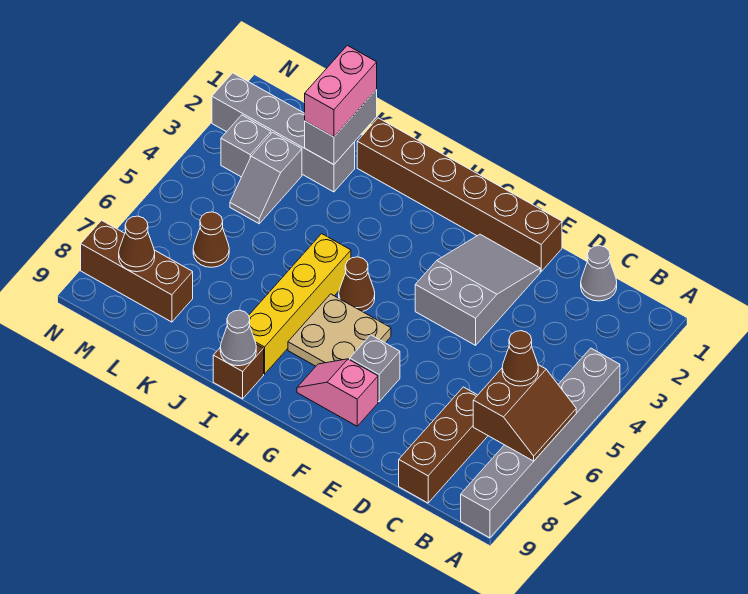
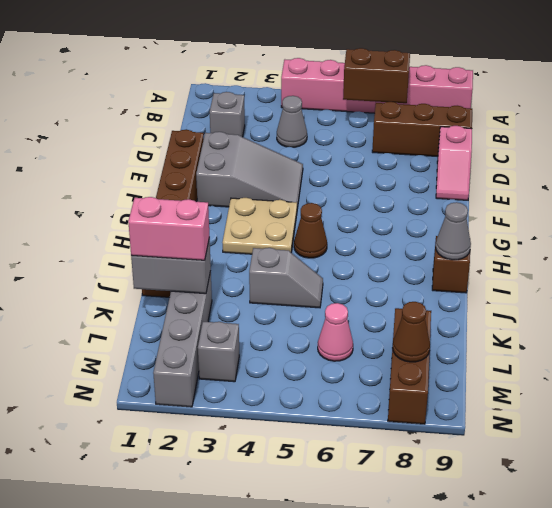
grey 1x6 brick [461,348,620,538] -> pink 1x6 brick [281,58,473,113]
brown 1x1 cone [502,331,538,386] -> none
grey 1x1 cone [581,246,617,301] -> grey 1x1 cone moved to [277,96,307,147]
grey 2x3 slope [415,234,540,345] -> grey 2x3 slope turned to [196,132,303,209]
grey 1x1 brick [350,335,400,402] -> grey 1x1 brick moved to [210,92,245,137]
pink 1x2 slope [297,359,378,426] -> pink 1x2 slope moved to [436,126,472,200]
tan 2x2 plate [288,294,391,366] -> tan 2x2 plate moved to [223,198,297,254]
yellow 1x4 brick [249,234,351,374] -> none
grey 1x2 slope [230,132,302,224] -> grey 1x2 slope moved to [249,248,323,308]
brown 1x1 cone [193,212,229,267] -> pink 1x1 cone [318,303,353,361]

